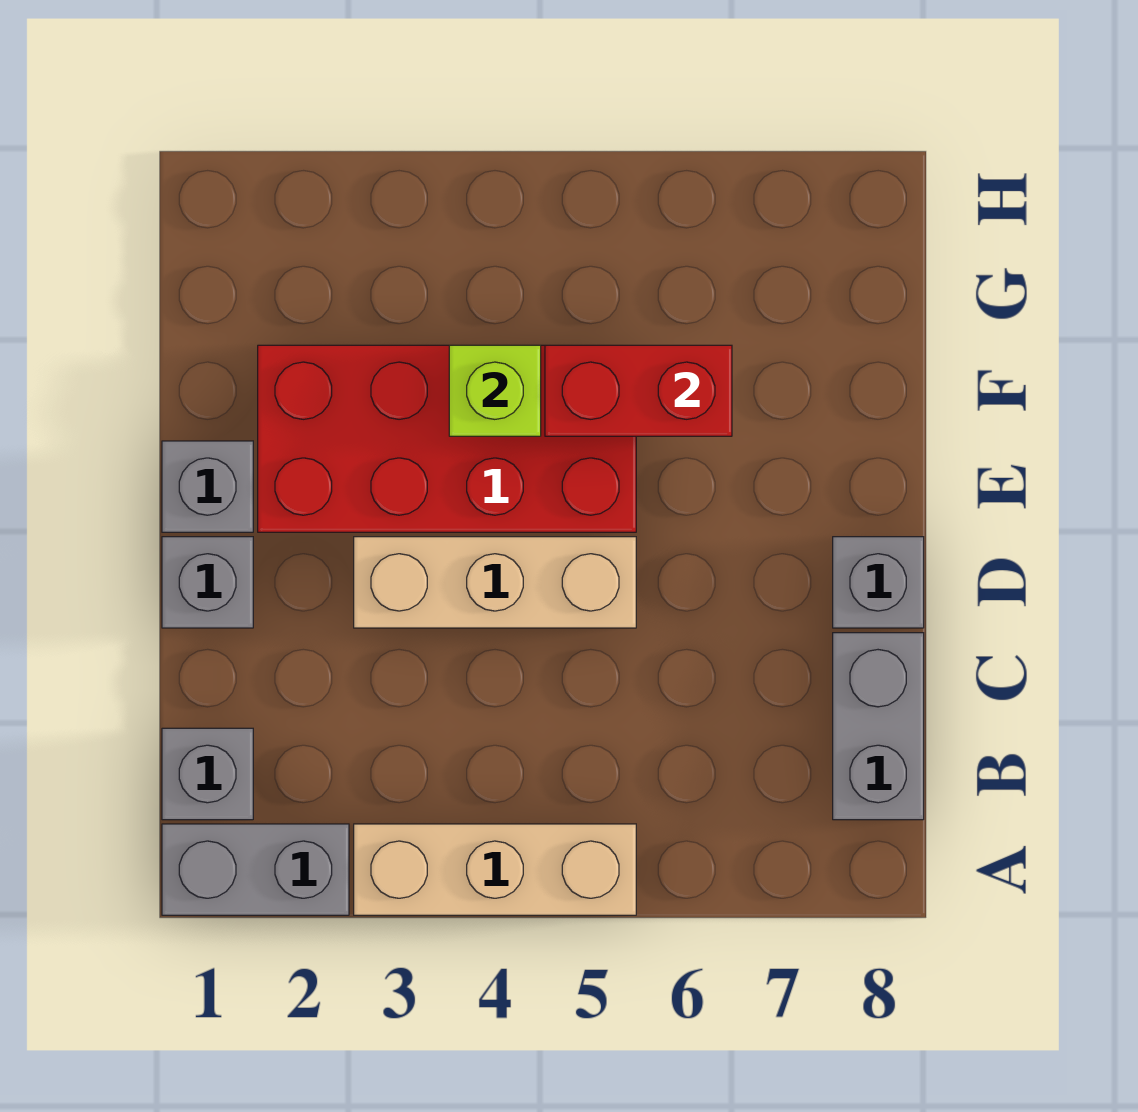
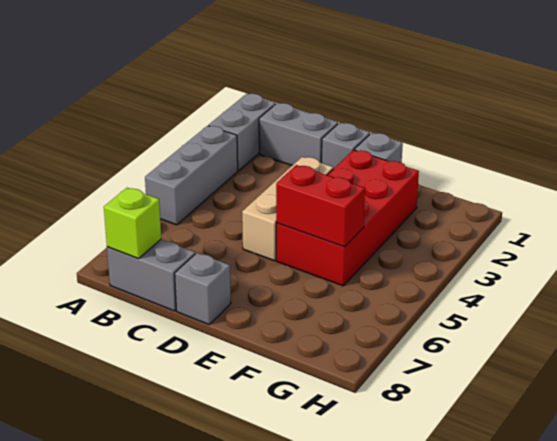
tan 1x3 brick [354,824,636,915] -> grey 1x3 brick [145,126,238,225]
grey 1x1 brick [162,728,253,820] -> grey 1x2 brick [259,103,338,165]
lime 1x1 brick [449,345,541,436] -> lime 1x1 brick moved to [104,188,161,259]
red 1x2 brick [545,345,732,436] -> red 1x2 brick turned to [276,165,365,247]

